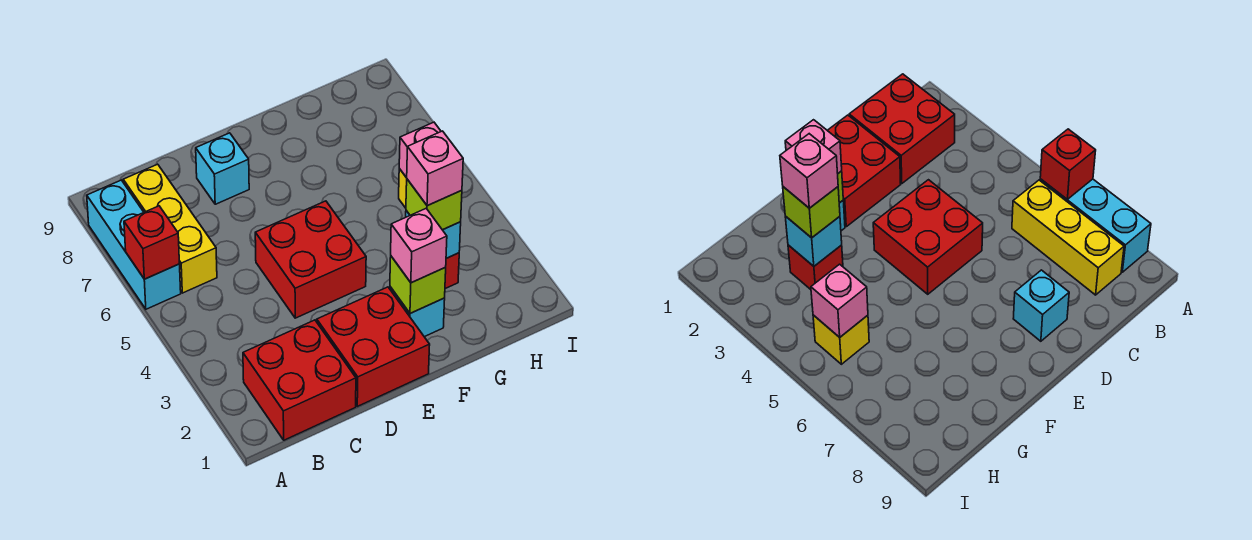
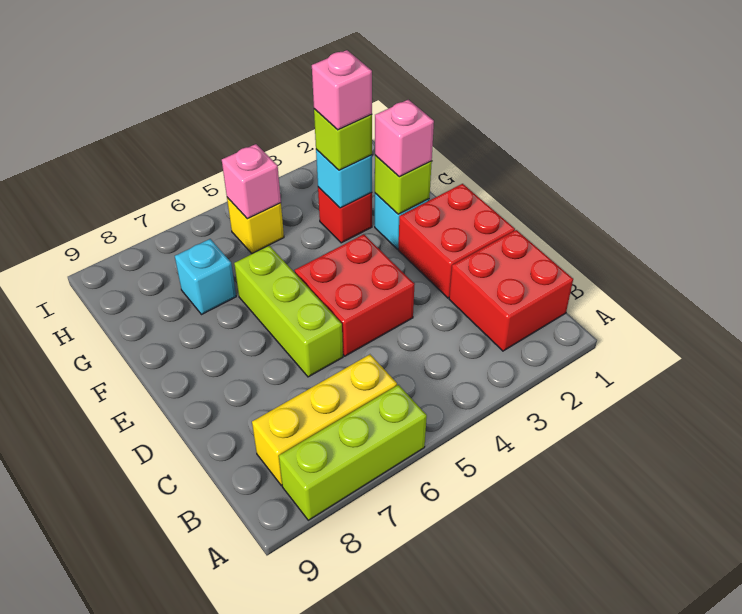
cyan 1x3 brick [87,180,181,309] -> lime 1x3 brick [279,385,427,520]
red 1x1 brick [124,206,179,279] -> none
none -> lime 1x3 brick [234,246,343,377]
cyan 1x1 brick [196,133,249,204] -> cyan 1x1 brick moved to [175,239,236,315]

